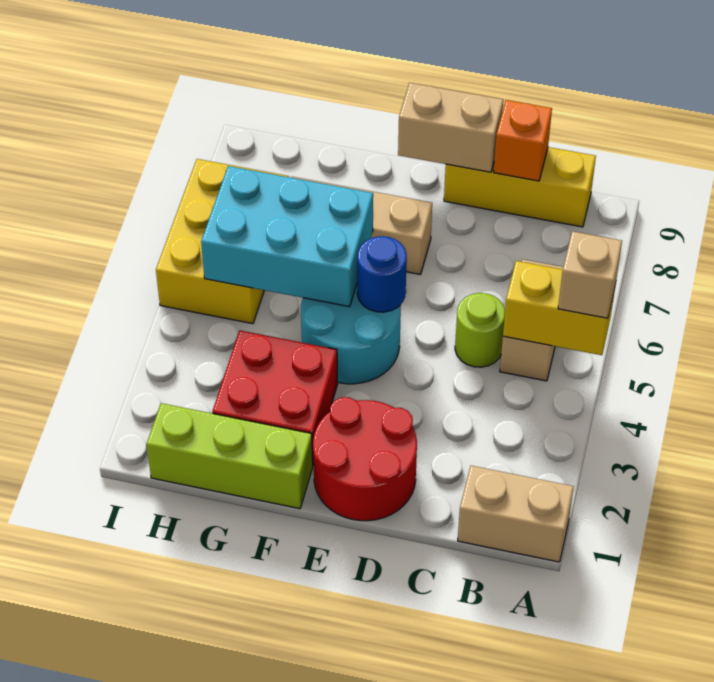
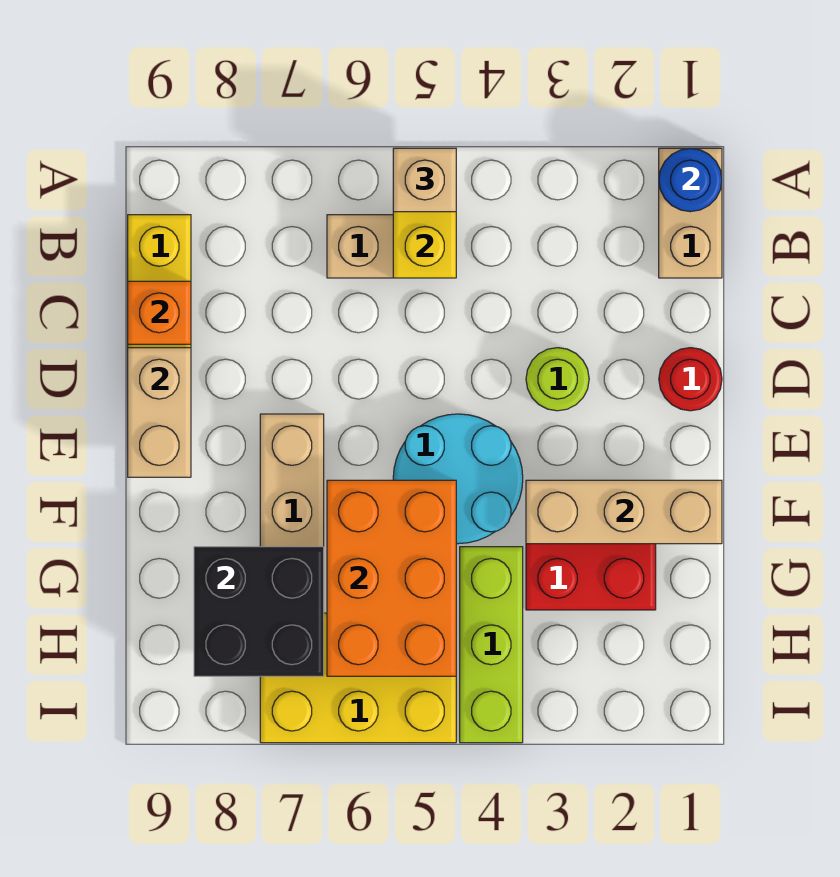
lime 1x1 round brick [455,293,505,367] -> lime 1x1 round brick moved to [526,348,589,411]
red 2x2 round brick [313,397,417,521] -> red 1x1 round brick [659,348,722,411]
blue 1x1 round brick [357,236,407,312] -> blue 1x1 round brick moved to [659,148,722,212]
lime 1x3 brick [146,403,313,509] -> lime 1x3 brick moved to [460,547,523,743]
none -> tan 1x3 brick [526,480,722,544]
cyan 2x3 brick [201,166,373,307] -> orange 2x3 brick [327,480,456,676]
none -> black 2x2 brick [194,547,324,676]

